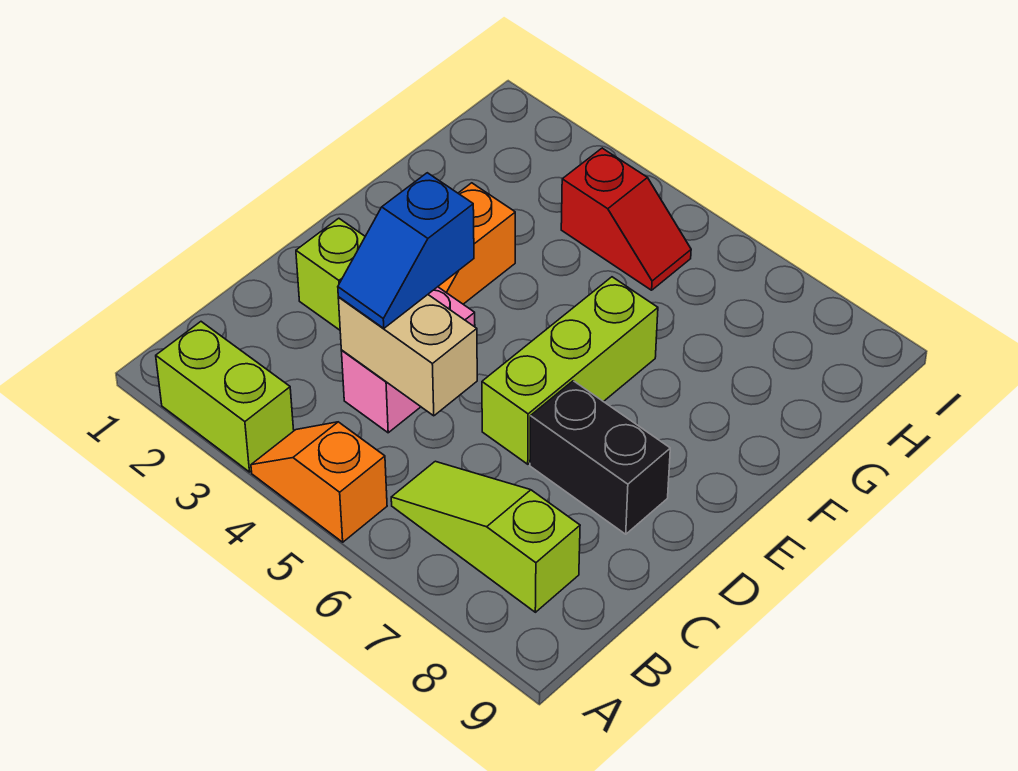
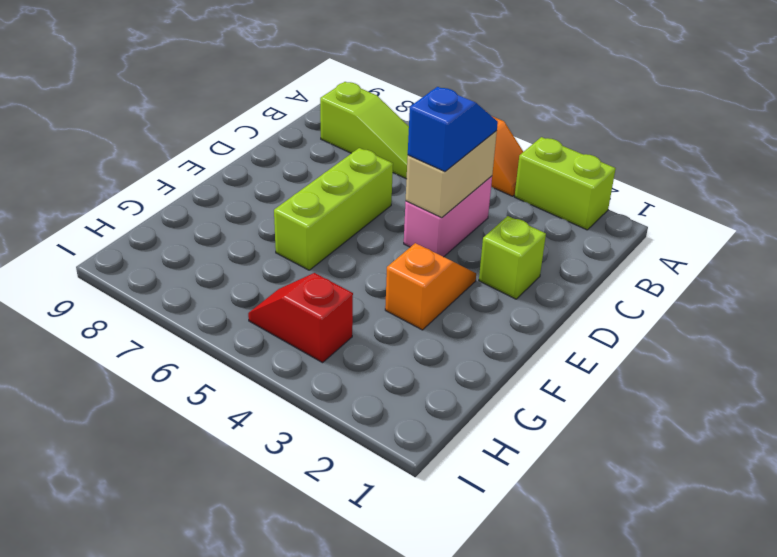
tan 1x2 brick [338,295,477,416] -> tan 1x2 brick turned to [406,131,497,218]
black 1x2 brick [530,381,670,534] -> none

